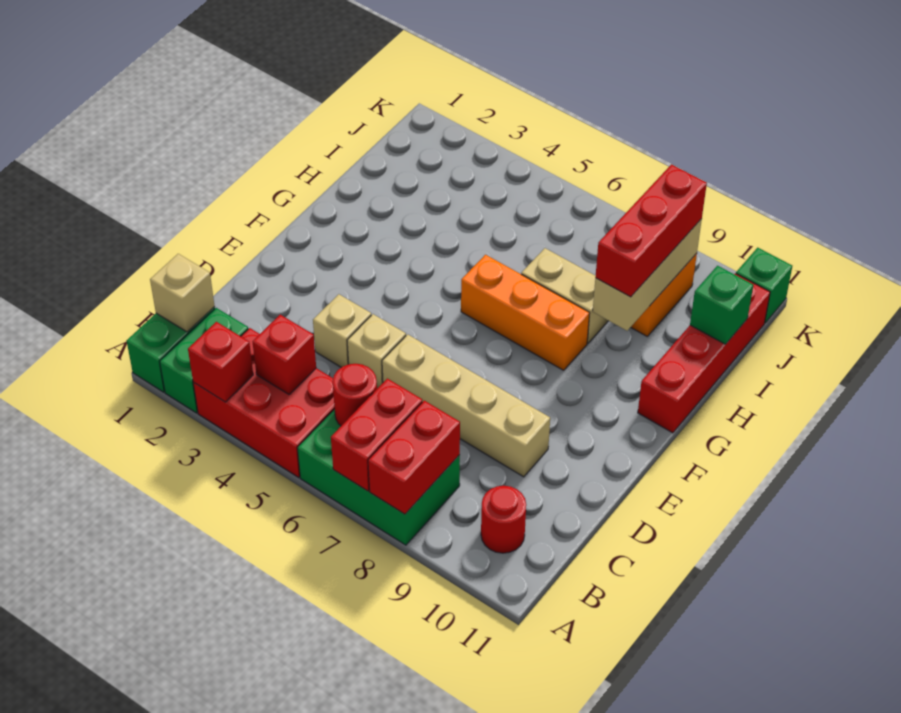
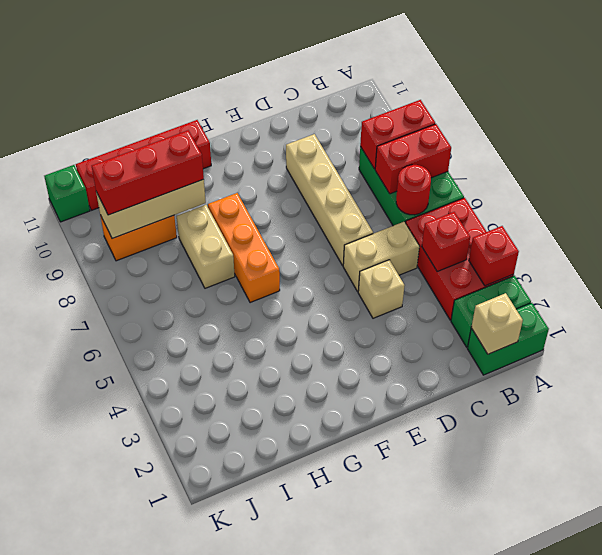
red 1x1 round brick [481,486,526,553] -> none
tan 1x1 brick [347,314,406,388] -> tan 1x2 brick [343,222,419,292]
green 1x1 brick [690,266,753,344] -> none

